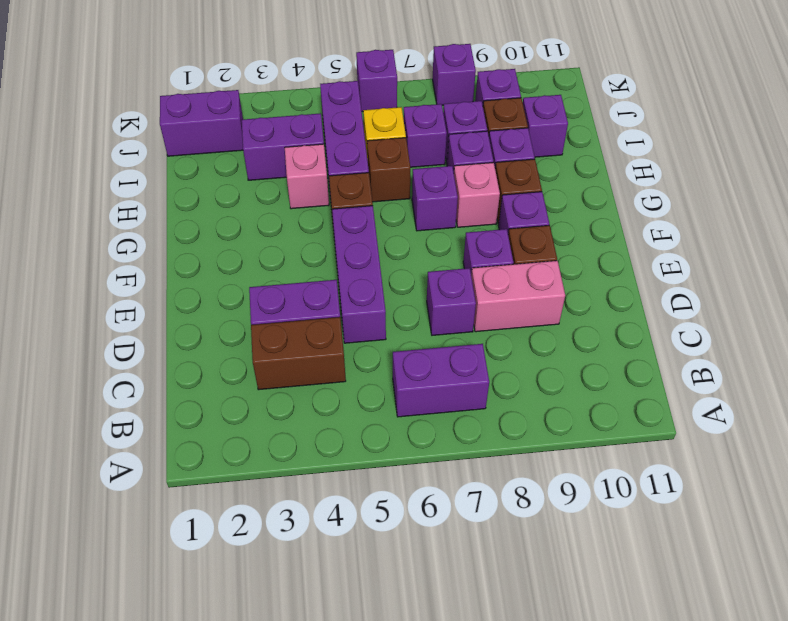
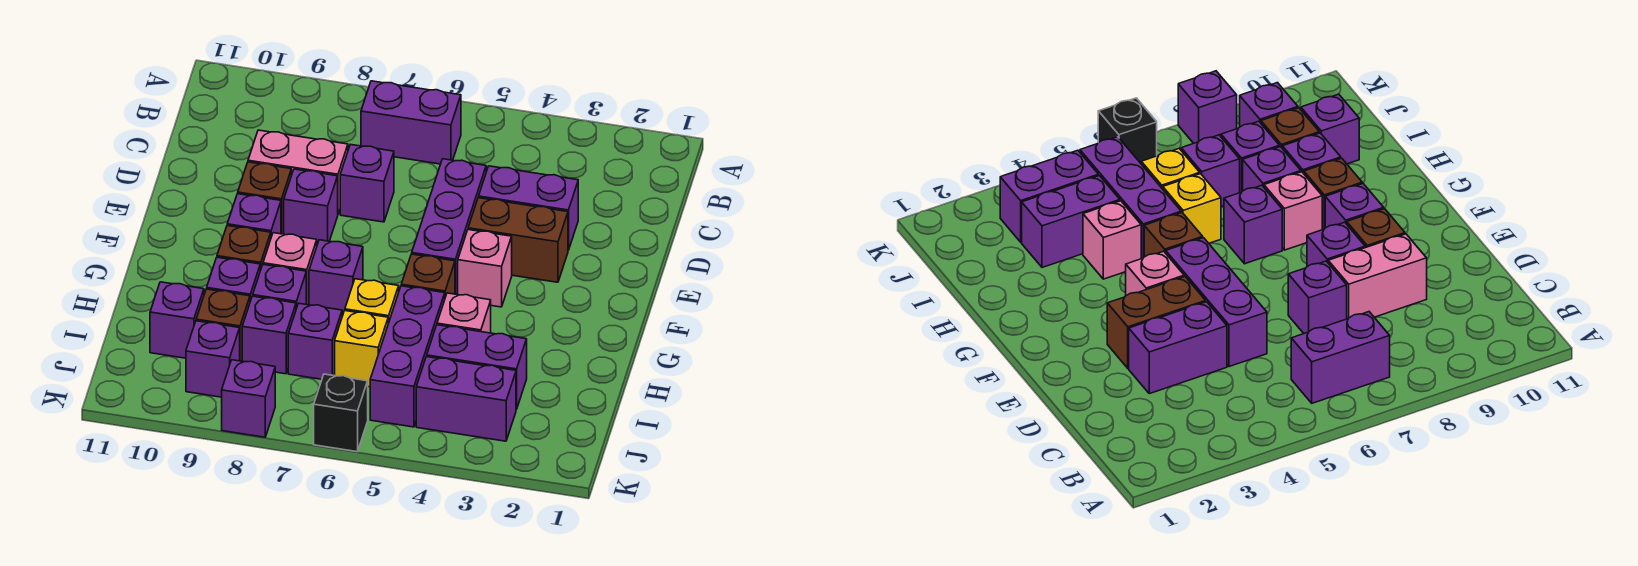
brown 1x2 brick [251,317,346,390] -> brown 1x2 brick moved to [468,198,568,282]
none -> pink 1x1 brick [458,230,512,307]
brown 1x1 brick [367,138,410,202] -> yellow 1x1 brick [345,279,399,323]
purple 1x2 brick [160,90,243,156] -> purple 1x2 brick moved to [416,357,516,441]
purple 1x1 brick [356,50,397,112] -> black 1x1 brick [314,374,368,452]

